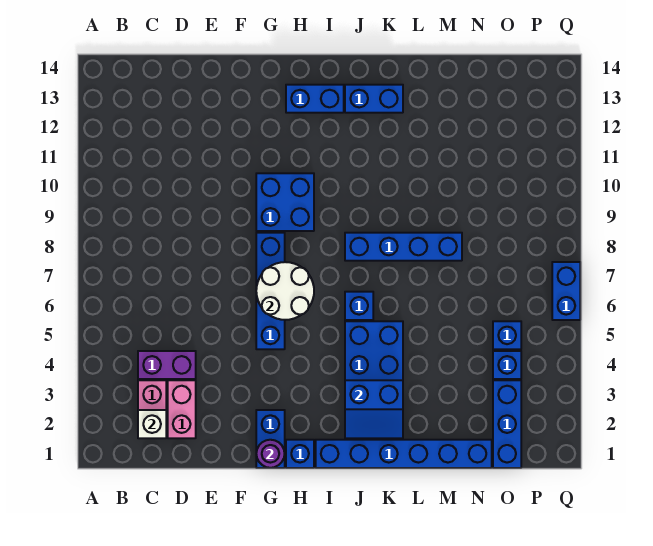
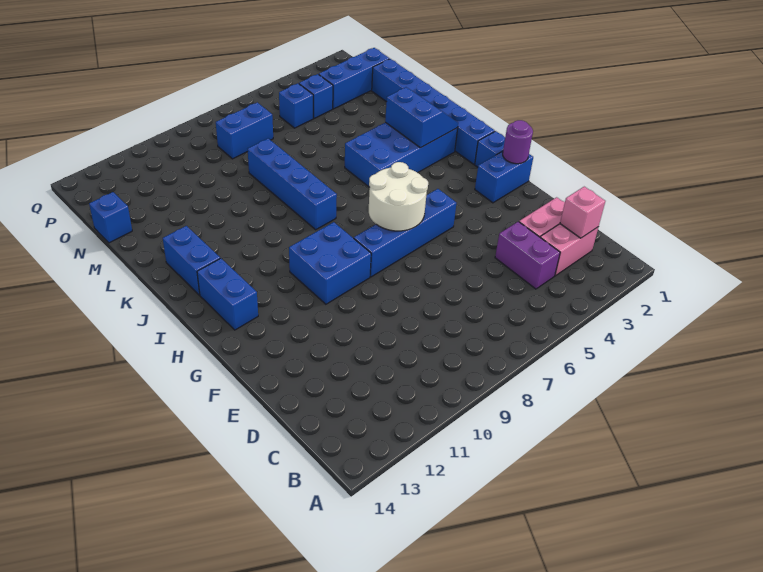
white 1x1 brick [138,410,166,438] -> pink 1x1 brick [560,187,605,238]
blue 1x1 brick [345,292,373,320] -> blue 1x1 brick moved to [89,192,132,243]
blue 1x2 brick [552,262,580,320] -> blue 1x2 brick moved to [216,102,273,159]

